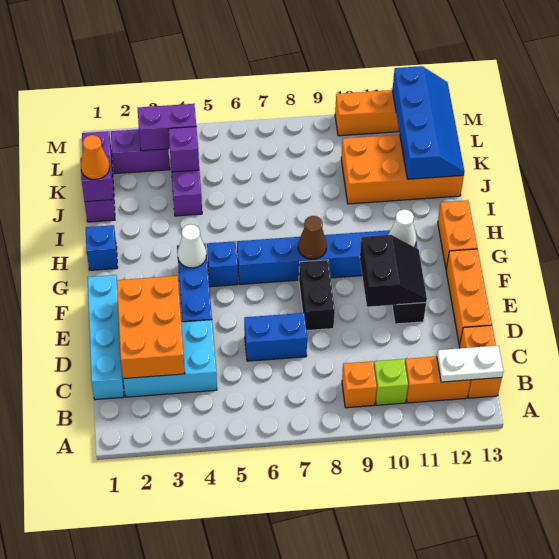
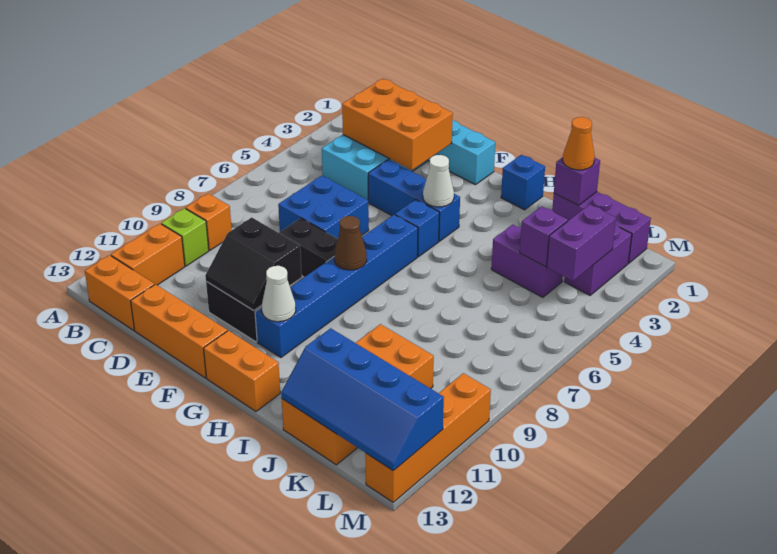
white 1x2 plate [437,346,503,382] -> none
blue 1x2 brick [244,313,307,361] -> blue 2x2 brick [278,175,369,239]

